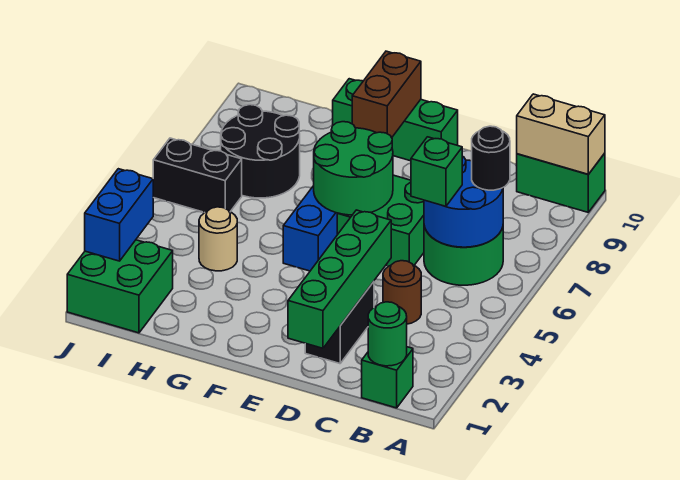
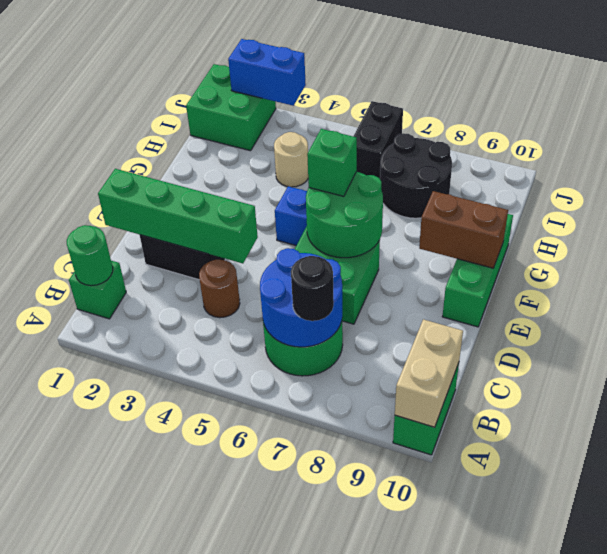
green 1x1 brick [411,137,462,206] -> green 1x1 brick moved to [307,129,357,196]

